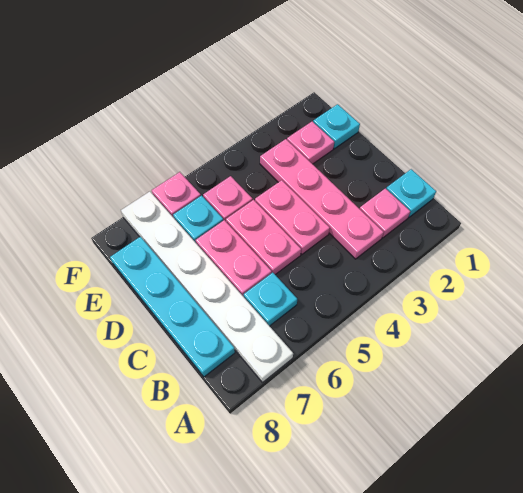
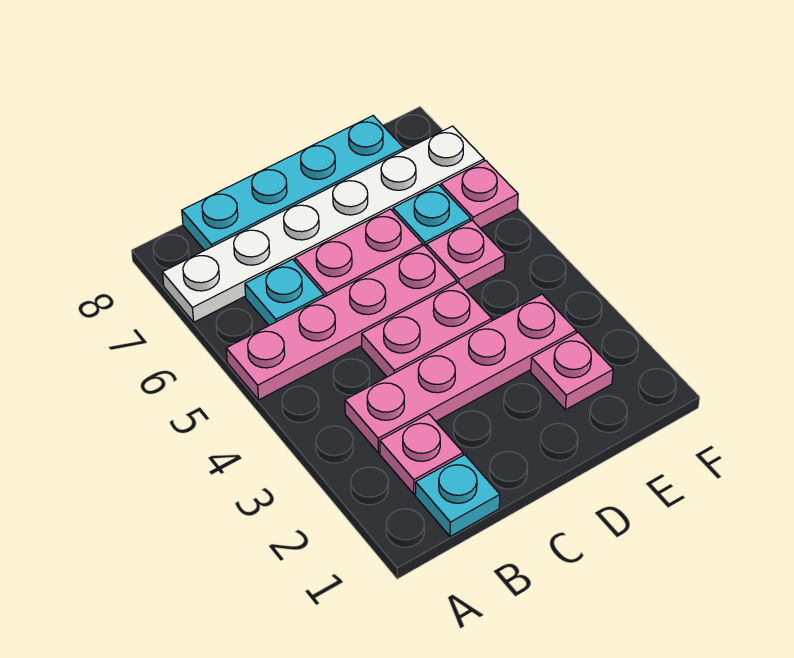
pink 1x2 plate [226,200,301,275] -> pink 1x4 plate [226,246,457,400]
cyan 1x1 plate [313,104,360,149] -> none

